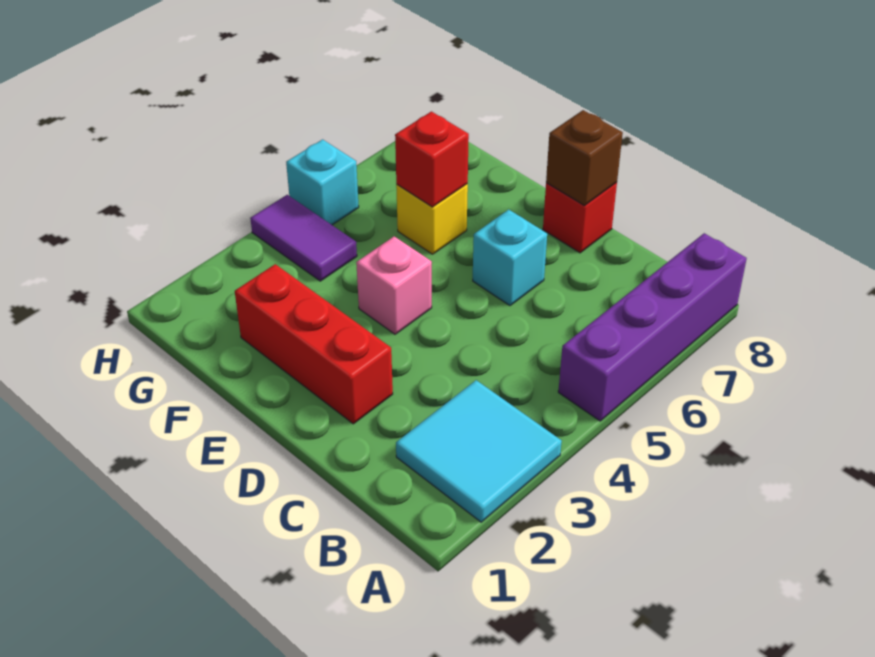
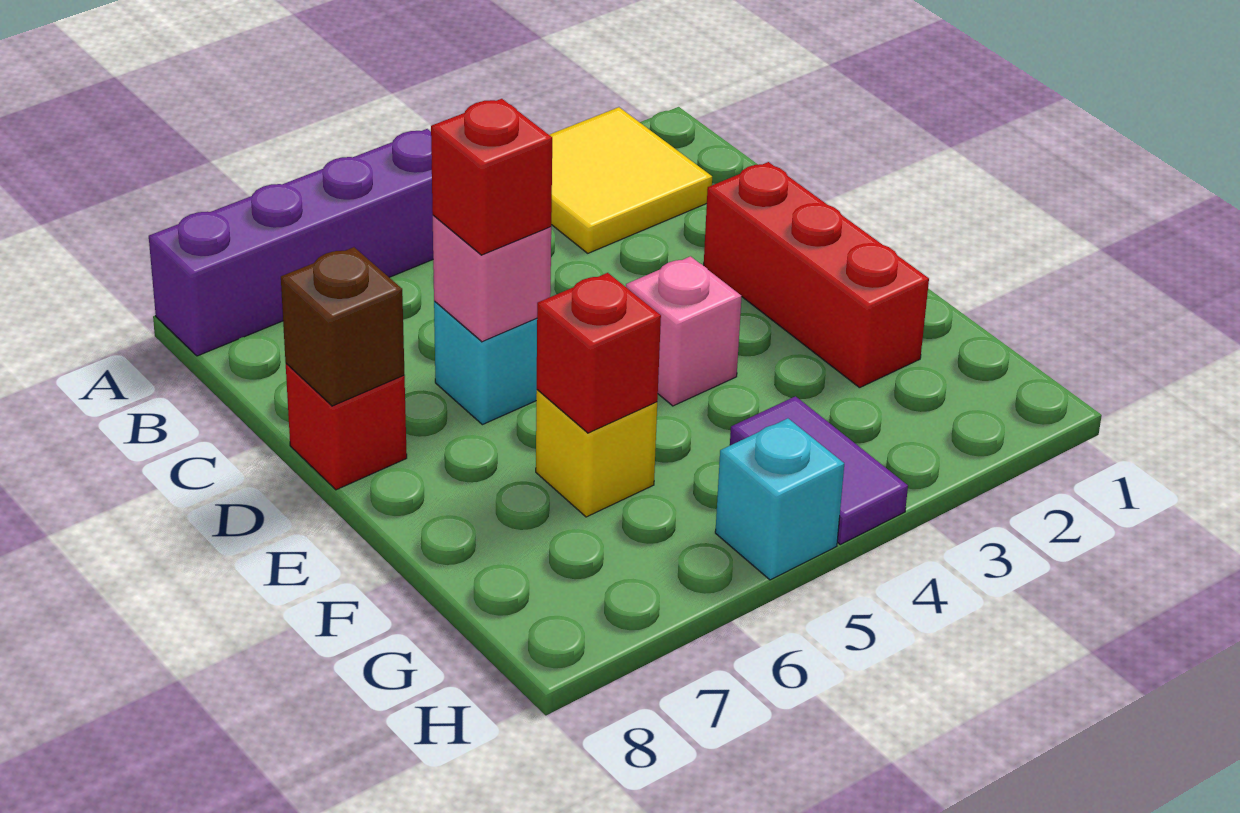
cyan 2x2 tile [396,380,562,522] -> yellow 2x2 tile [549,107,712,253]
none -> pink 1x1 brick [433,215,551,342]
none -> red 1x1 brick [431,99,552,255]

